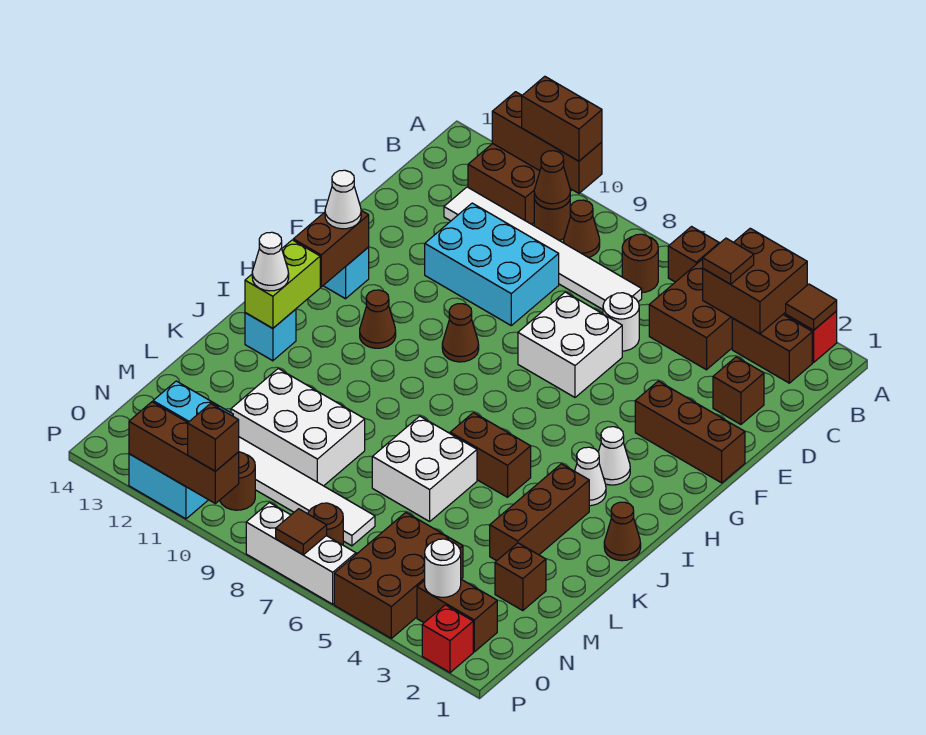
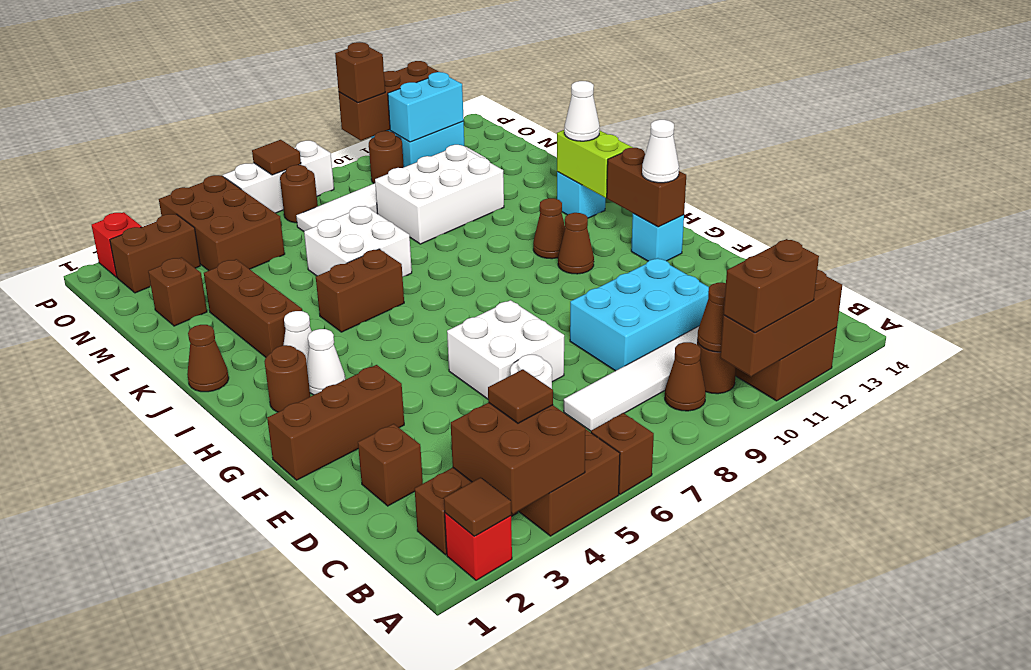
brown 1x1 round brick [622,234,658,293] -> brown 1x1 round brick moved to [264,345,310,412]
brown 1x1 cone [442,304,479,362] -> brown 1x1 cone moved to [533,198,565,259]
white 1x1 round brick [425,539,461,597] -> none

